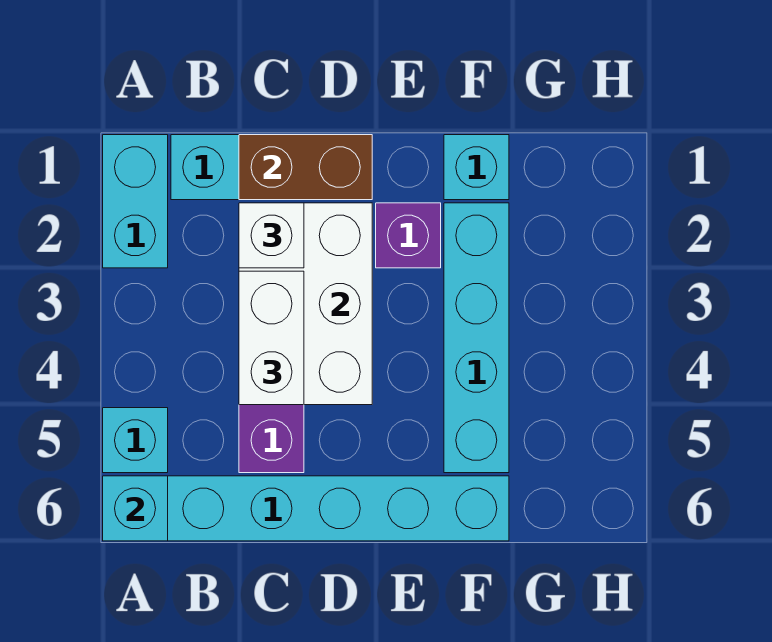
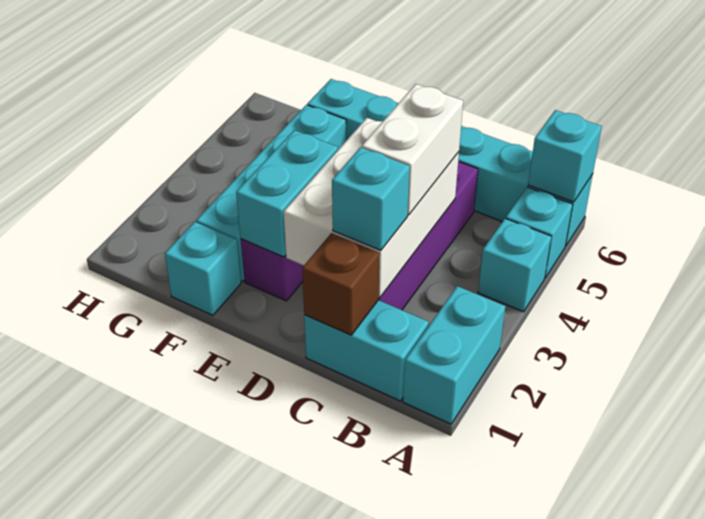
none -> cyan 1x1 brick [478,219,551,312]
brown 1x2 brick [239,135,372,200] -> brown 1x1 brick [302,233,380,335]
white 1x1 brick [239,203,304,268] -> cyan 1x1 brick [332,147,410,250]
none -> cyan 1x2 brick [236,130,338,257]

